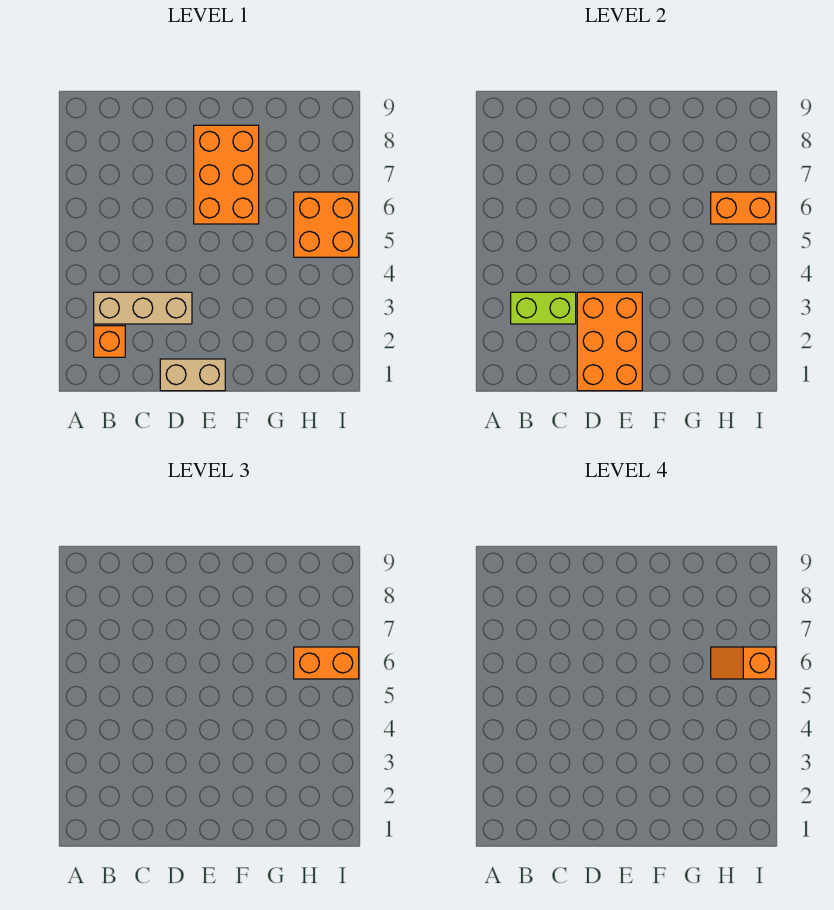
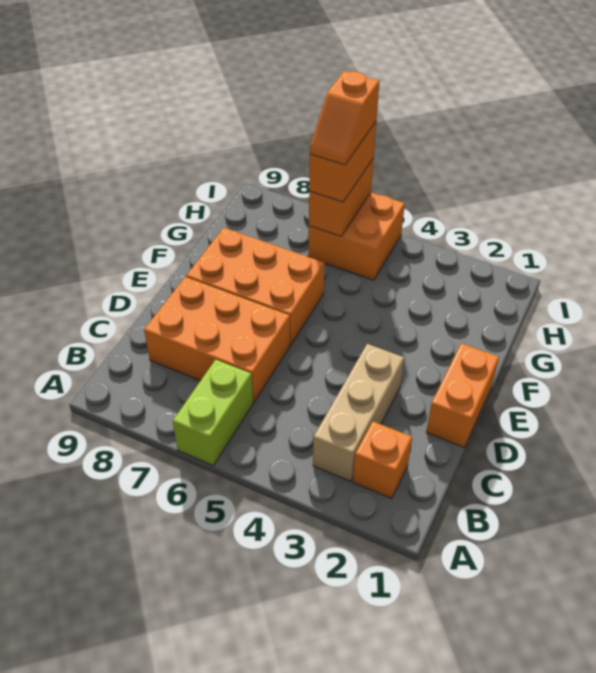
lime 1x2 brick [511,292,576,324] -> lime 1x2 brick moved to [173,360,253,465]
tan 1x2 brick [160,359,225,391] -> orange 1x2 brick [426,343,499,447]
orange 2x3 brick [577,292,642,391] -> orange 2x3 brick moved to [144,277,290,402]

